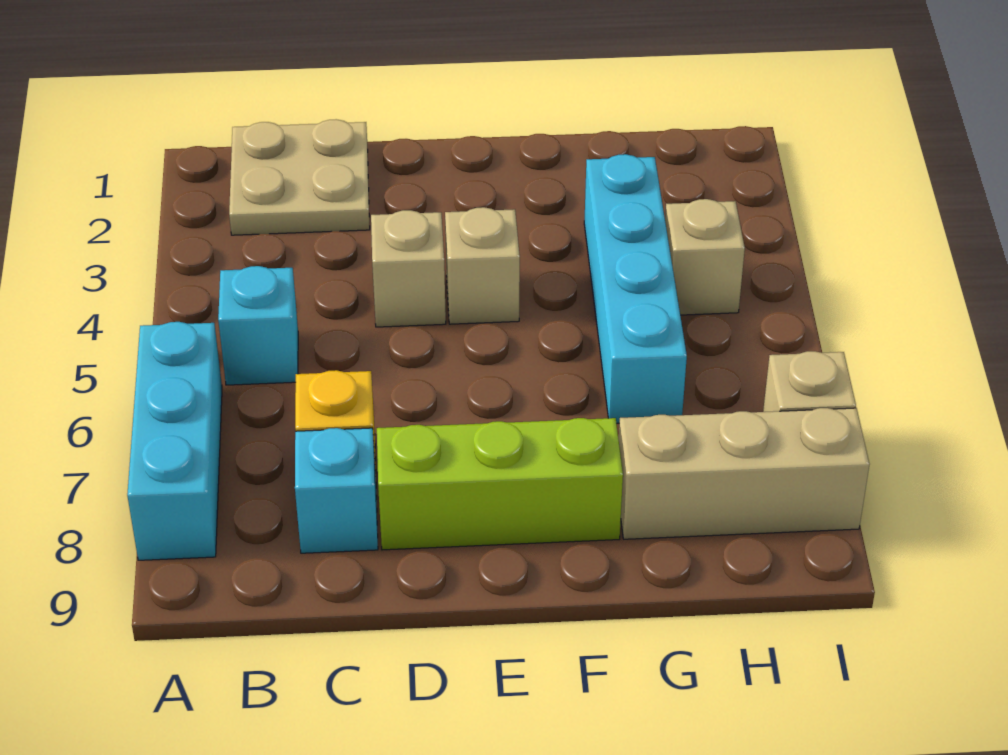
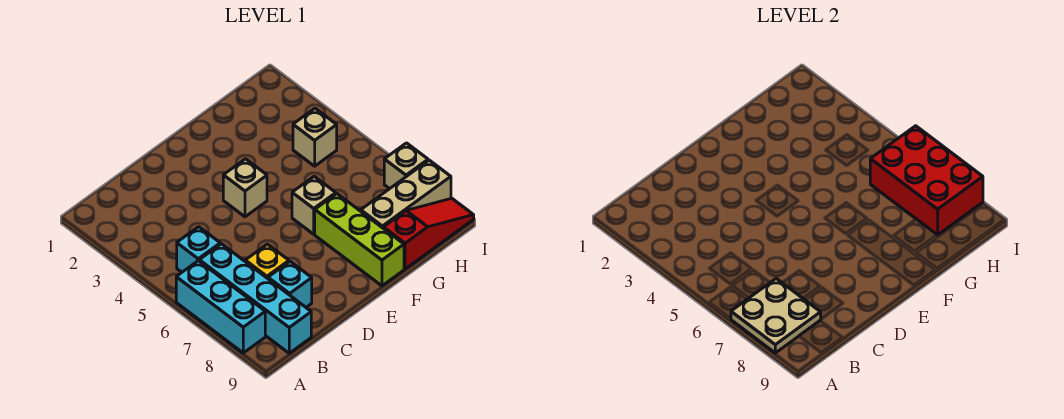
tan 2x2 plate [229,119,370,235] -> tan 2x2 plate moved to [731,279,821,353]
tan 1x1 brick [371,210,446,327] -> tan 1x1 brick moved to [292,176,336,234]
lime 1x3 brick [377,418,623,550] -> lime 1x3 brick turned to [315,194,404,286]
cyan 1x4 brick [584,154,687,424] -> cyan 1x4 brick moved to [199,244,311,353]
none -> red 1x3 slope [383,198,474,269]
none -> red 2x3 brick [870,126,983,235]

